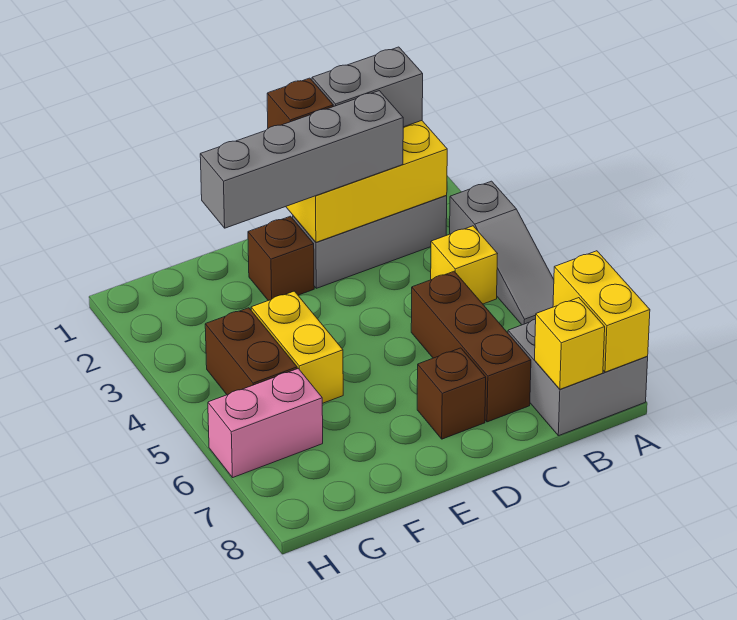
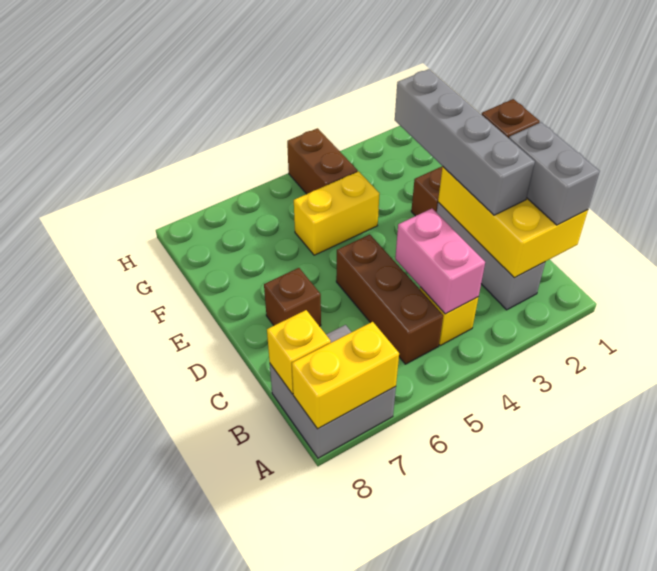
grey 1x3 slope [450,181,554,325] -> none
brown 1x3 brick [411,271,531,422] -> brown 1x3 brick turned to [336,234,443,364]
brown 1x2 brick [205,308,297,395] -> brown 1x2 brick turned to [287,128,358,194]
pink 1x2 brick [208,369,323,477] -> pink 1x2 brick moved to [395,209,485,314]

